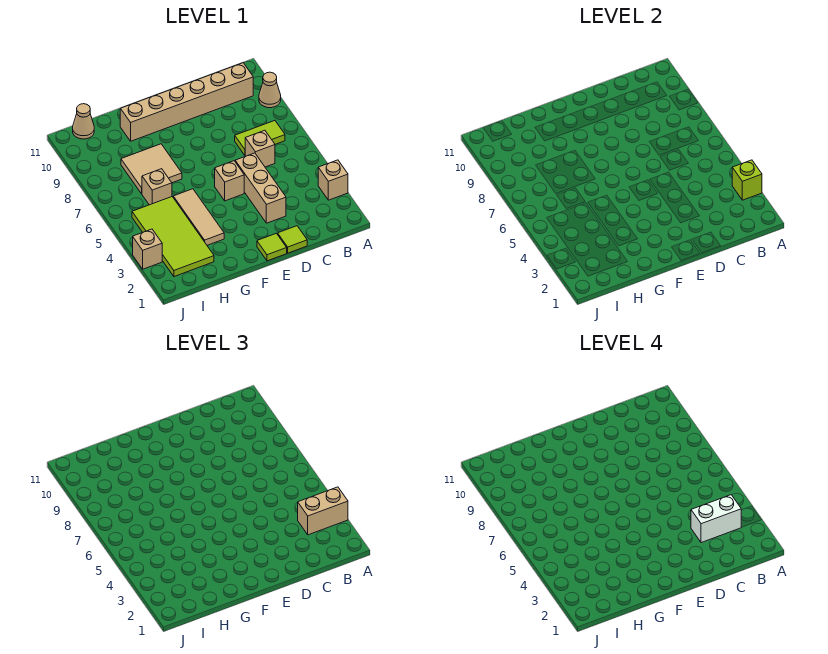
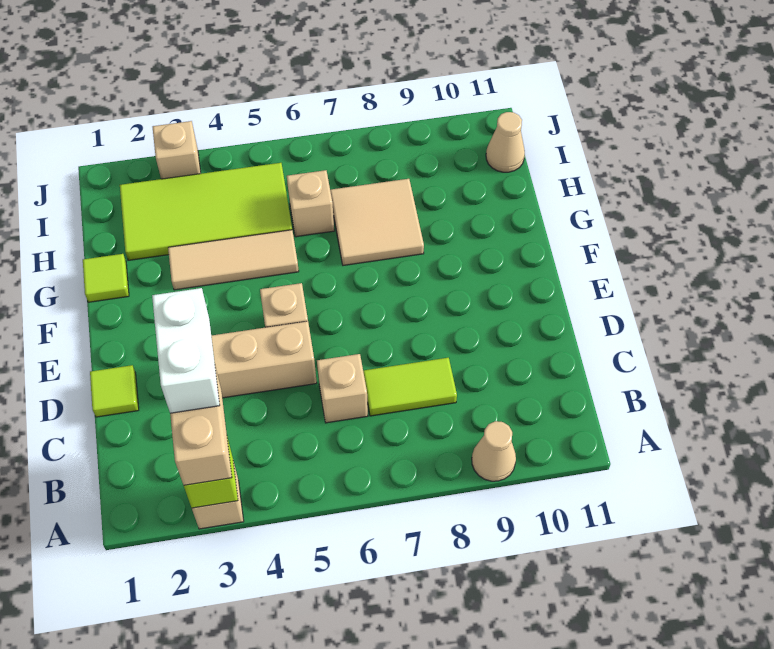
lime 1x2 tile [235,121,285,155] -> lime 1x2 tile turned to [363,358,457,416]
tan 1x6 brick [120,63,253,141] -> none
lime 1x1 tile [257,233,287,261] -> lime 1x1 tile moved to [83,254,129,302]

